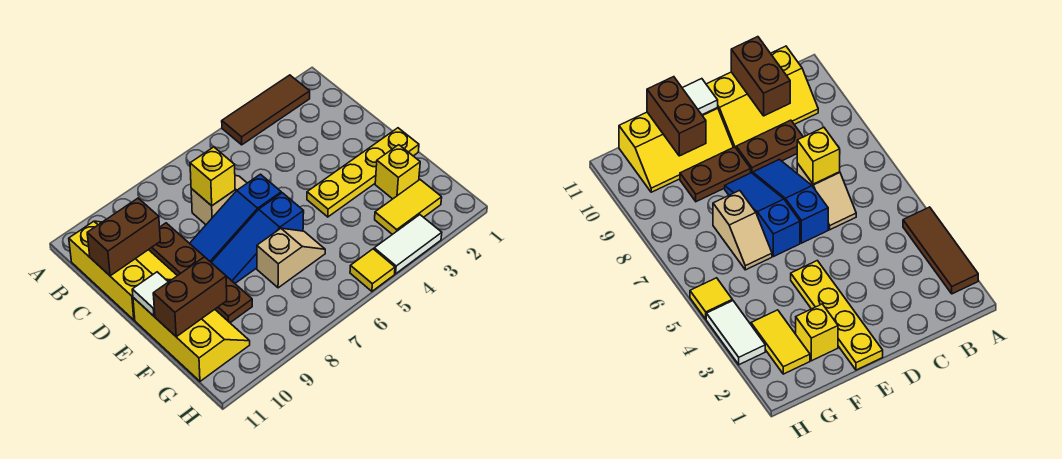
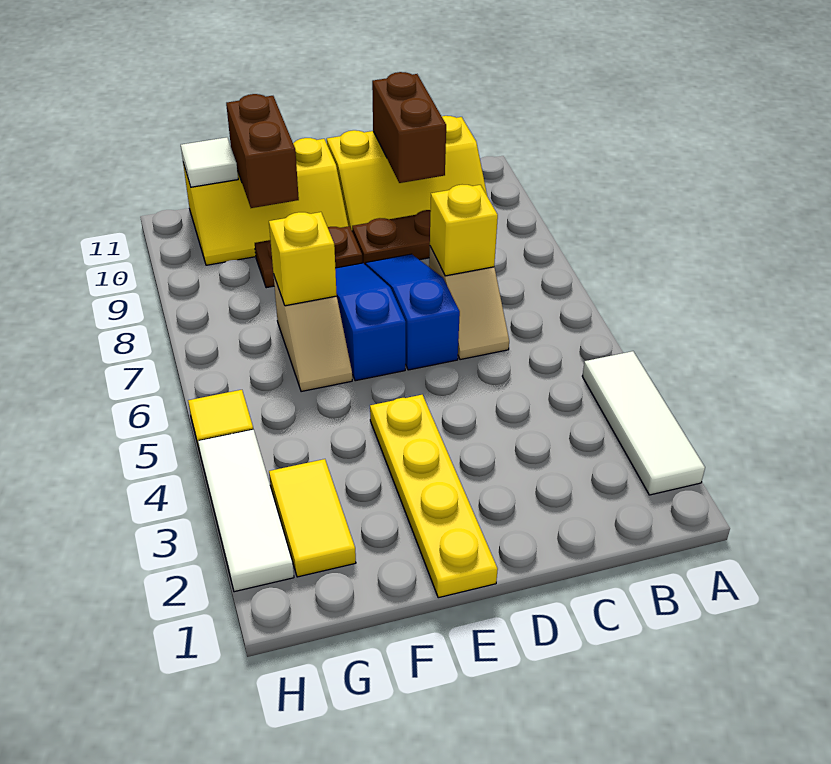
brown 1x3 tile [222,75,310,145] -> white 1x3 tile [582,351,705,495]
white 1x1 tile [132,272,168,316] -> white 1x1 tile moved to [181,137,238,187]
yellow 1x1 brick [375,145,420,199] -> yellow 1x1 brick moved to [269,212,337,306]
white 1x2 tile [374,215,442,274] -> white 1x3 tile [198,429,294,592]

